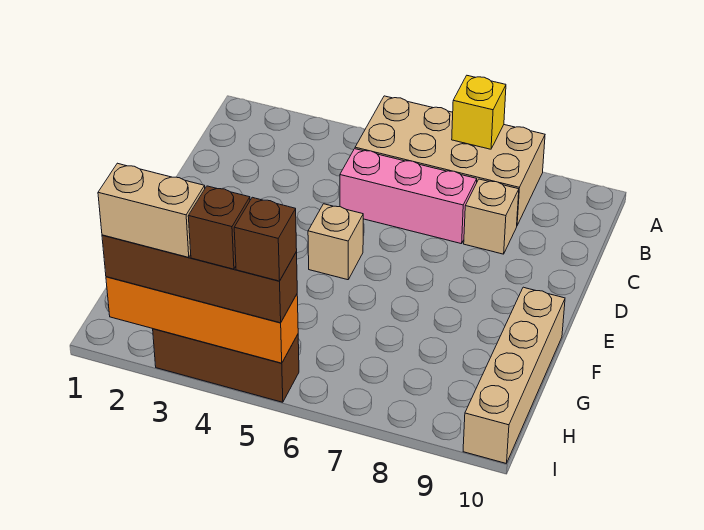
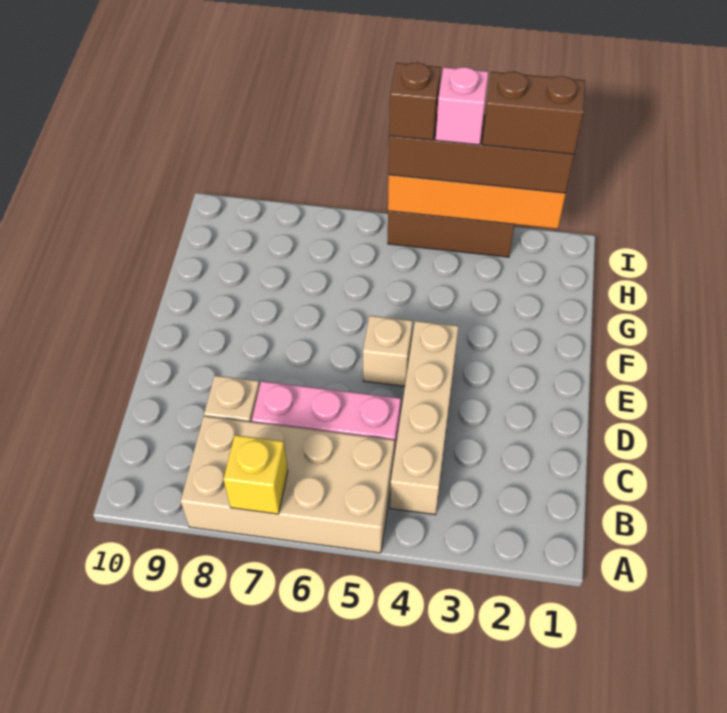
tan 1x4 brick [463,287,565,463] -> tan 1x4 brick moved to [390,321,458,515]
tan 1x2 brick [98,163,205,257] -> brown 1x2 brick [482,72,585,154]
brown 1x1 brick [188,186,250,269] -> pink 1x1 brick [436,67,488,145]

